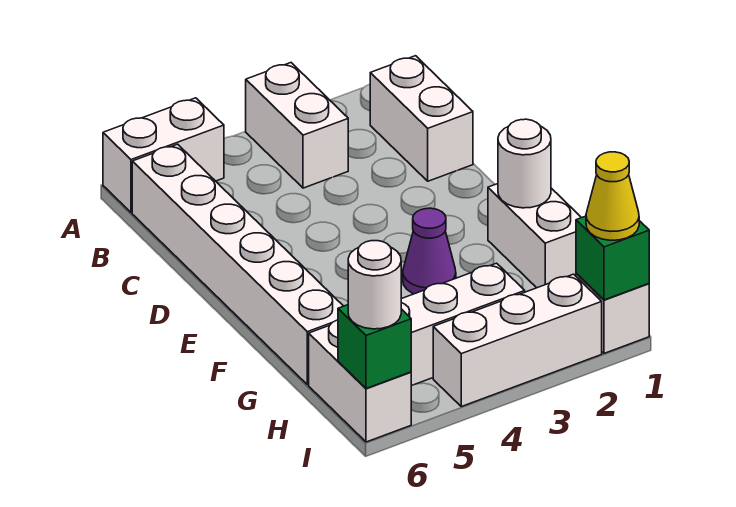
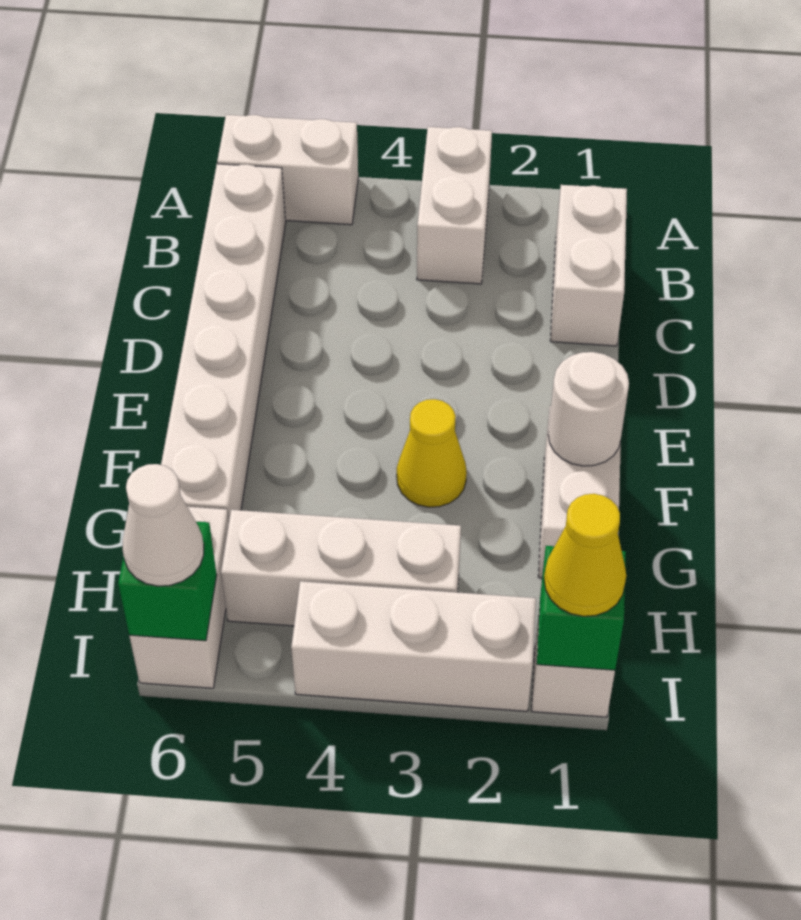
purple 1x1 cone [403,208,456,294] -> yellow 1x1 cone [397,399,467,507]
white 1x1 round brick [348,241,401,329] -> white 1x1 cone [123,464,204,586]

